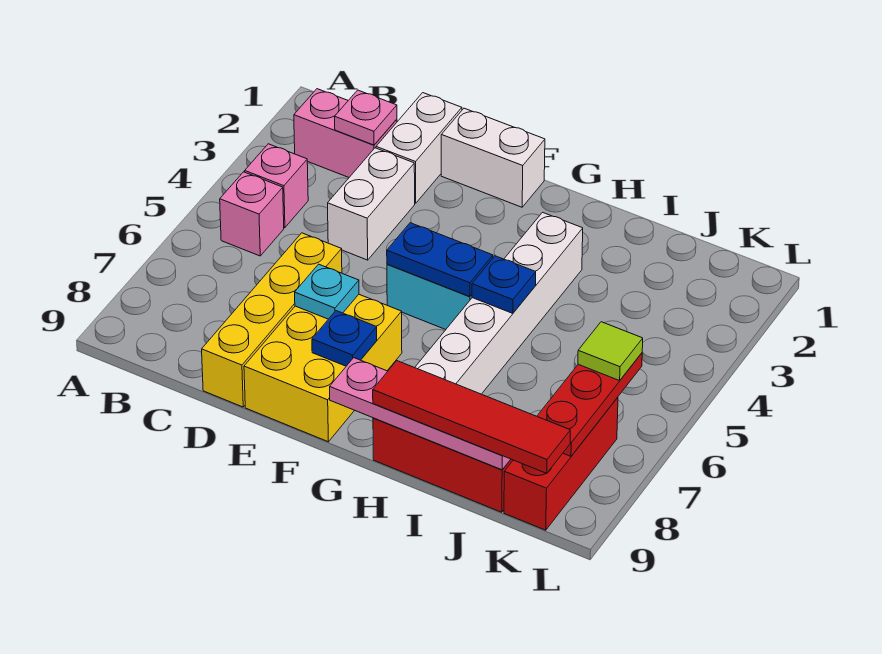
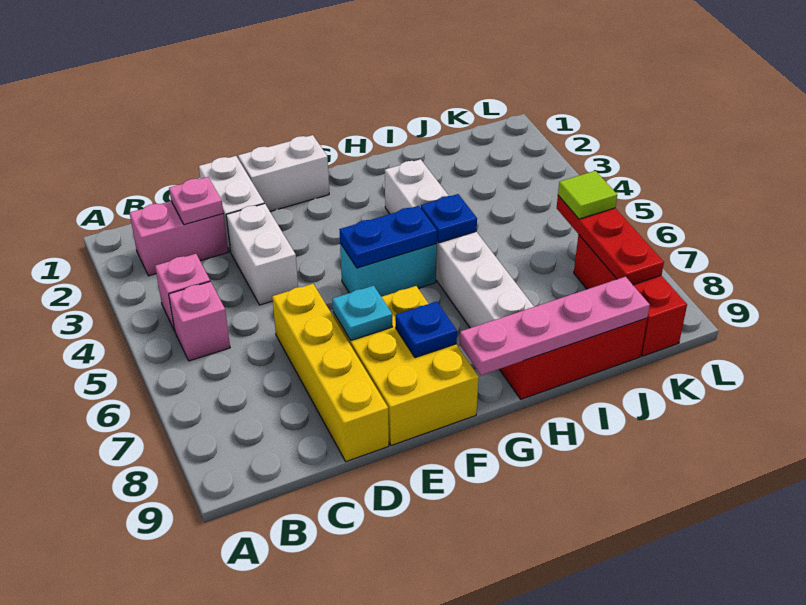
red 1x4 tile [373,361,570,473] -> none

